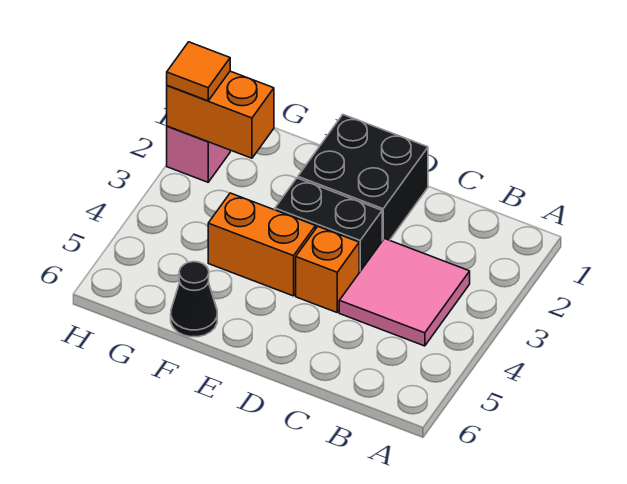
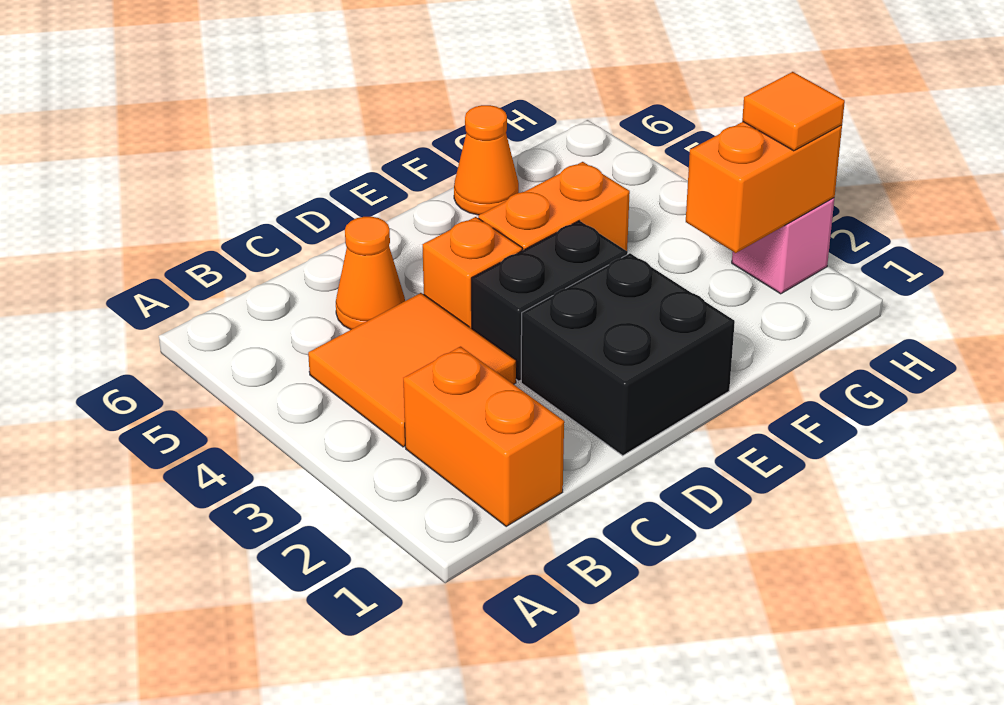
none -> orange 1x2 brick [403,347,564,526]
pink 2x2 tile [339,239,470,346] -> orange 2x2 tile [308,293,516,447]
none -> orange 1x1 cone [336,217,405,329]
black 1x1 cone [171,262,217,337] -> orange 1x1 cone [454,105,519,215]

